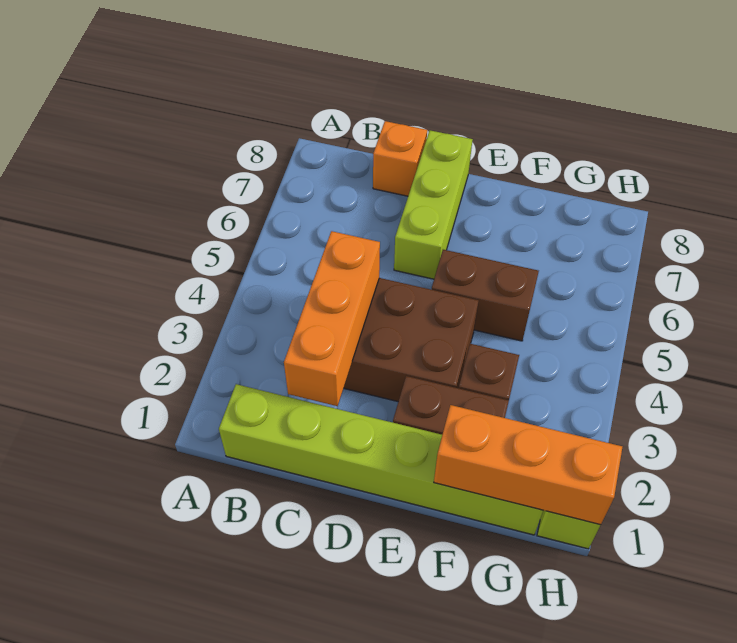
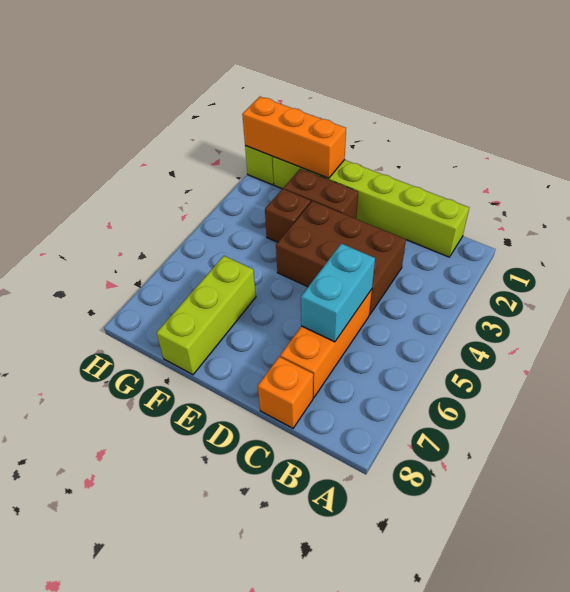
orange 1x3 brick [284,231,380,406] -> orange 1x3 brick moved to [280,289,372,398]
none -> cyan 1x2 brick [301,244,375,342]
lime 1x3 brick [394,130,473,279] -> lime 1x3 brick moved to [157,256,256,375]
brown 1x2 brick [432,250,539,341] -> none

